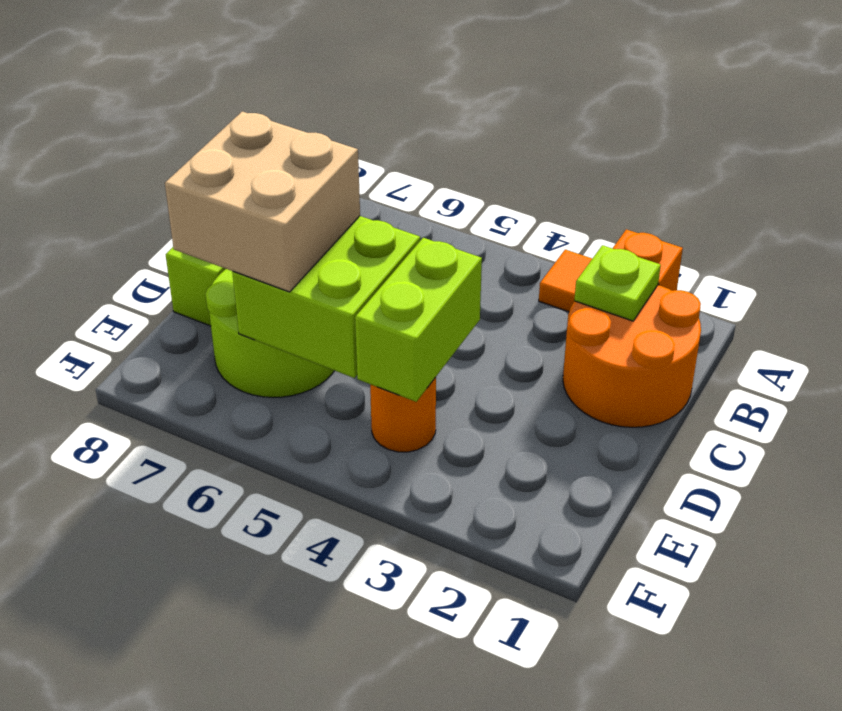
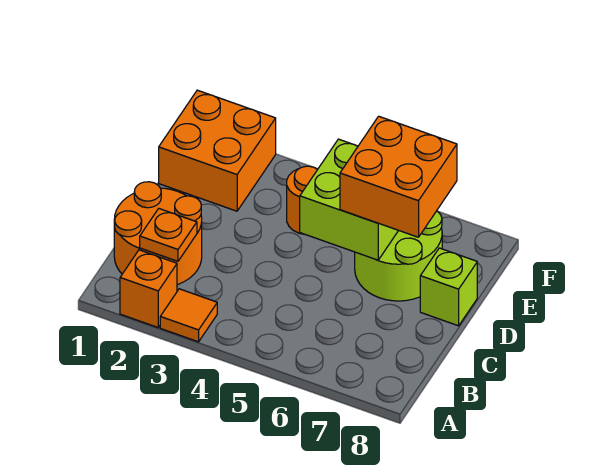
lime 1x1 plate [574,245,661,321] -> orange 1x1 plate [140,209,197,261]
lime 1x2 brick [355,238,482,402] -> none
tan 2x2 brick [165,111,360,292] -> orange 2x2 brick [340,116,457,237]
none -> orange 2x2 brick [159,90,276,211]

